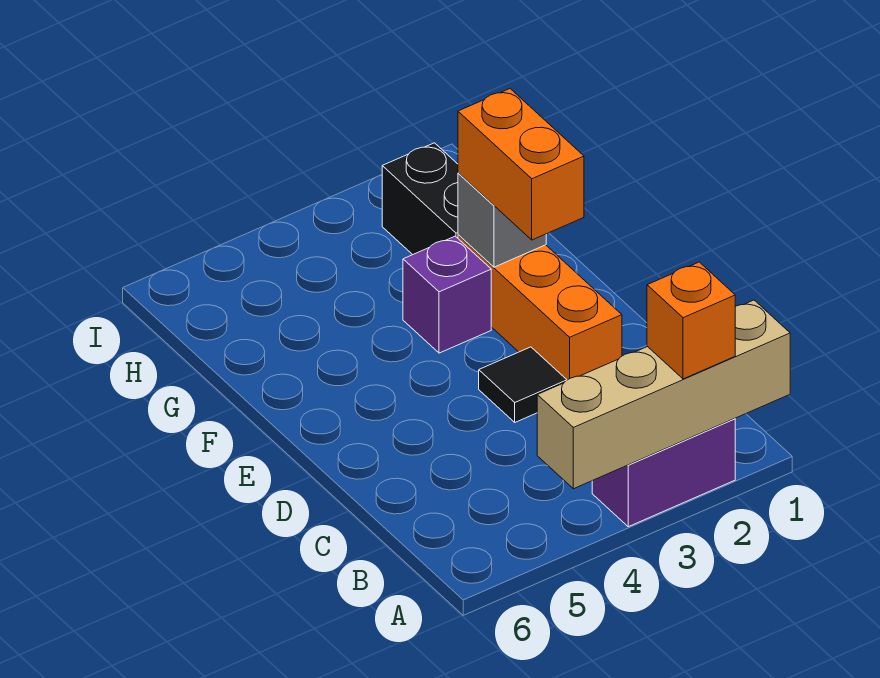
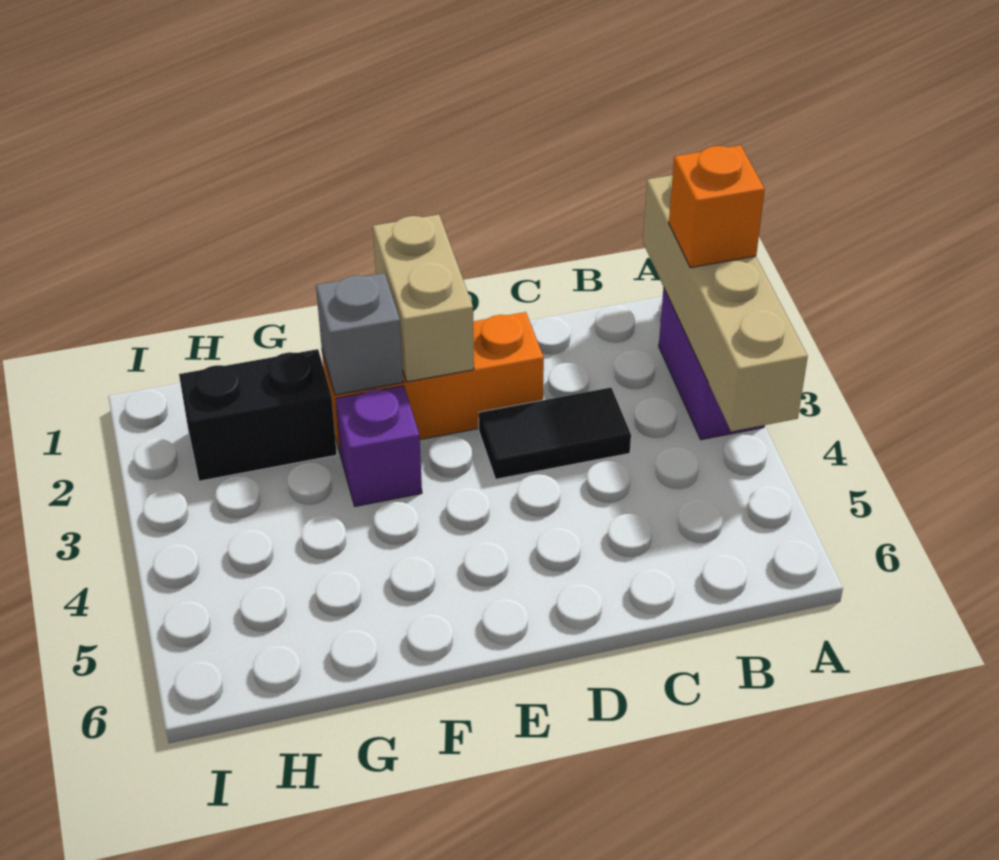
black 1x1 tile [479,347,567,422] -> black 1x2 tile [479,388,631,479]
none -> tan 1x2 brick [373,215,474,382]
orange 1x2 brick [458,89,584,240] -> none

